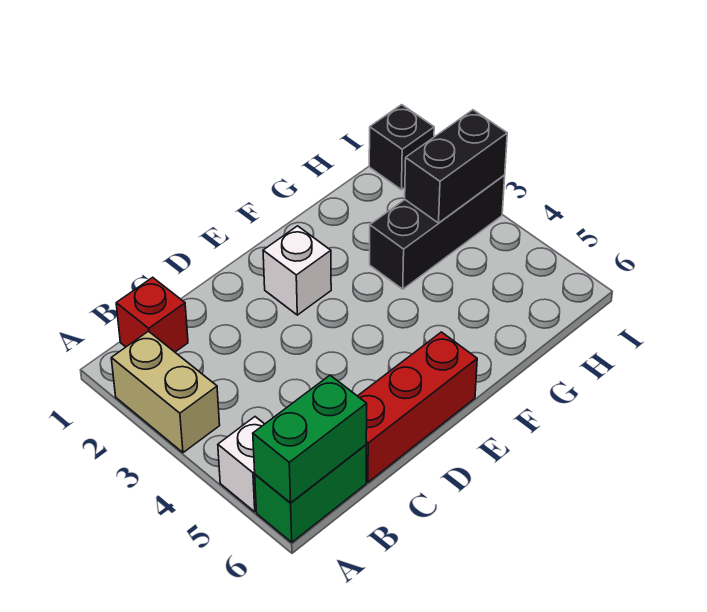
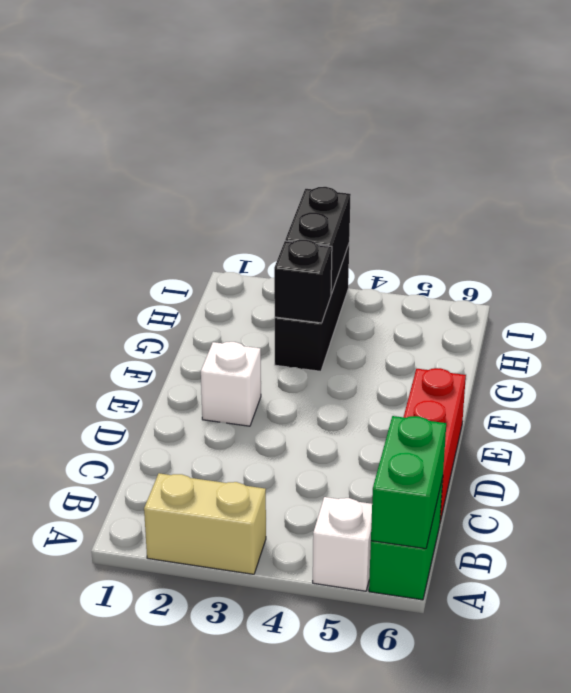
red 1x1 brick [116,277,188,352] -> none
black 1x1 brick [369,105,434,190] -> black 1x1 brick moved to [274,240,332,323]

